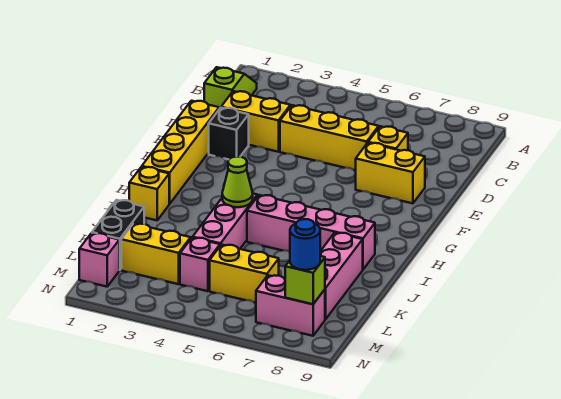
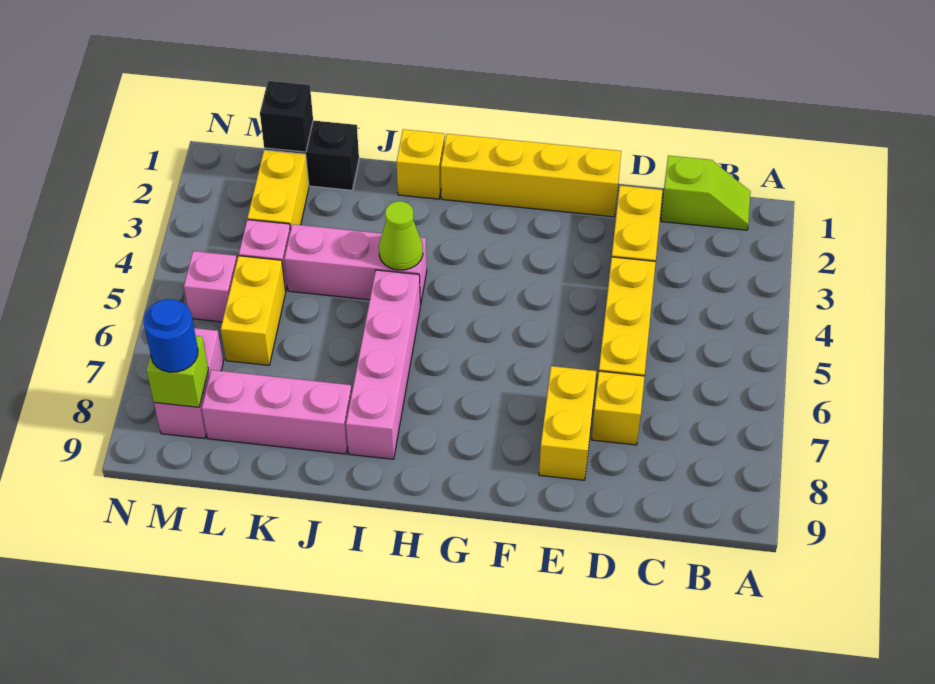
black 1x1 brick [209,108,249,159] -> black 1x1 brick moved to [260,81,313,152]
pink 1x1 brick [79,233,119,287] -> pink 1x1 brick moved to [184,251,237,322]

